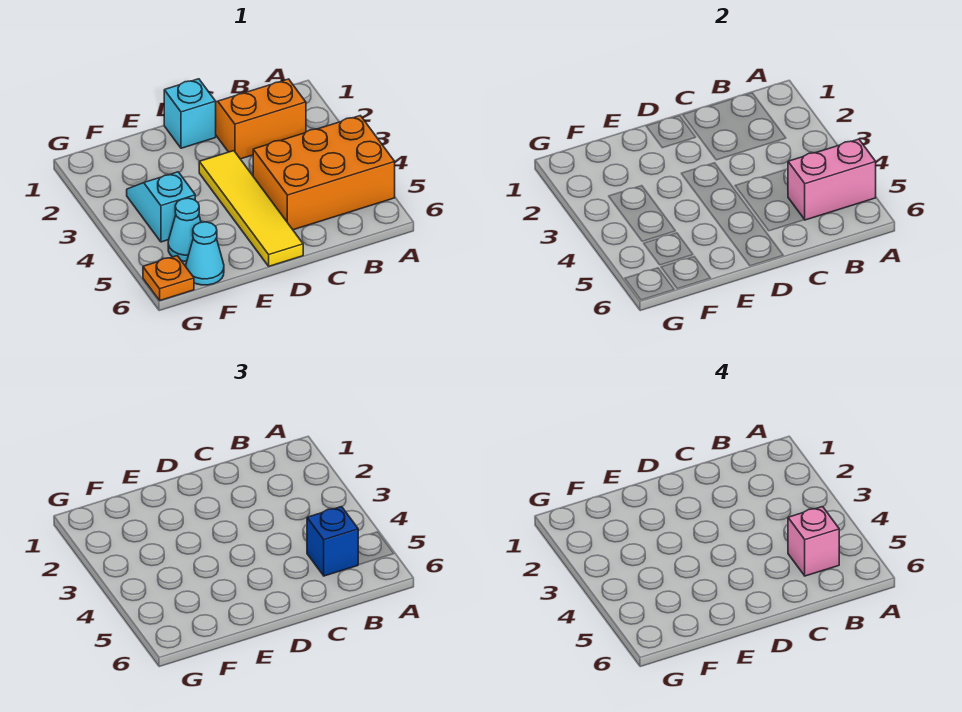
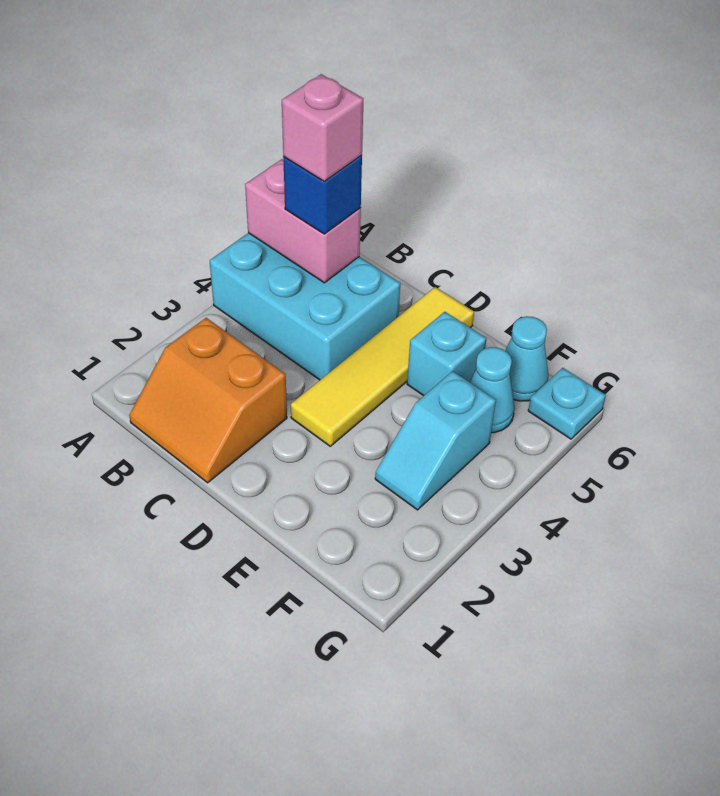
orange 2x3 brick [253,116,395,230] -> cyan 2x3 brick [210,233,400,380]
cyan 1x1 brick [164,79,216,148] -> cyan 1x1 brick moved to [407,312,487,396]
orange 1x1 plate [143,256,194,300] -> cyan 1x1 plate [528,368,606,439]

